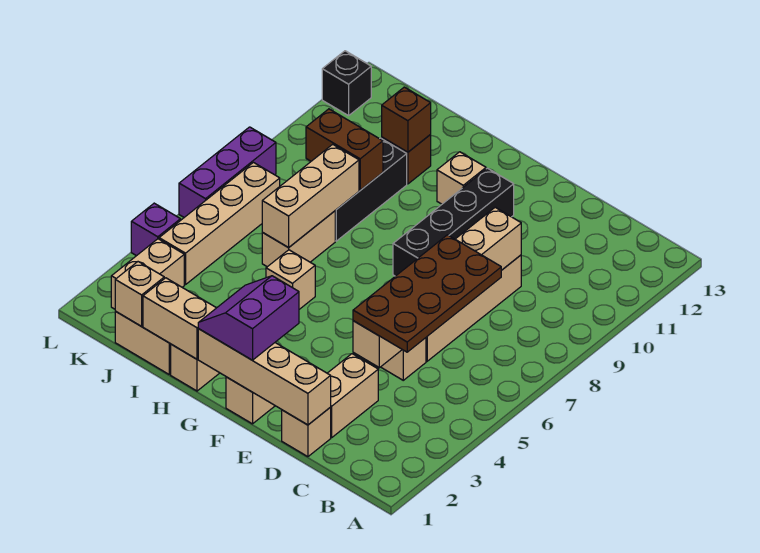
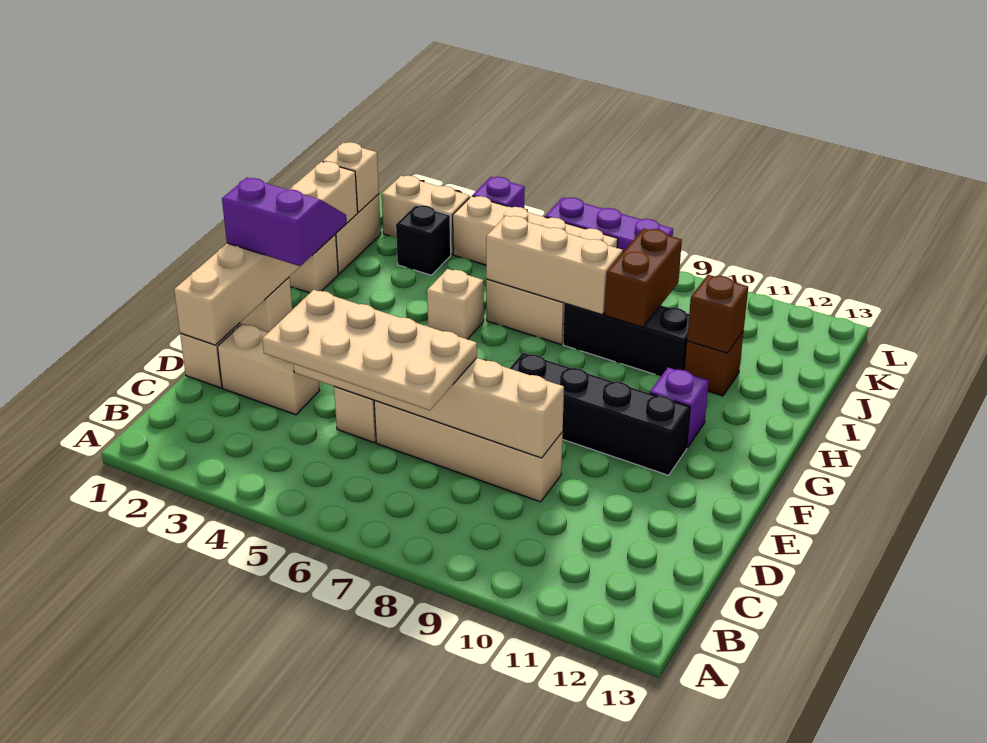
brown 2x4 plate [353,235,501,352] -> tan 2x4 plate [262,290,477,410]
tan 1x1 brick [437,152,486,204] -> purple 1x1 brick [650,368,709,448]
black 1x1 brick [322,51,371,116] -> black 1x1 brick moved to [396,205,451,275]

